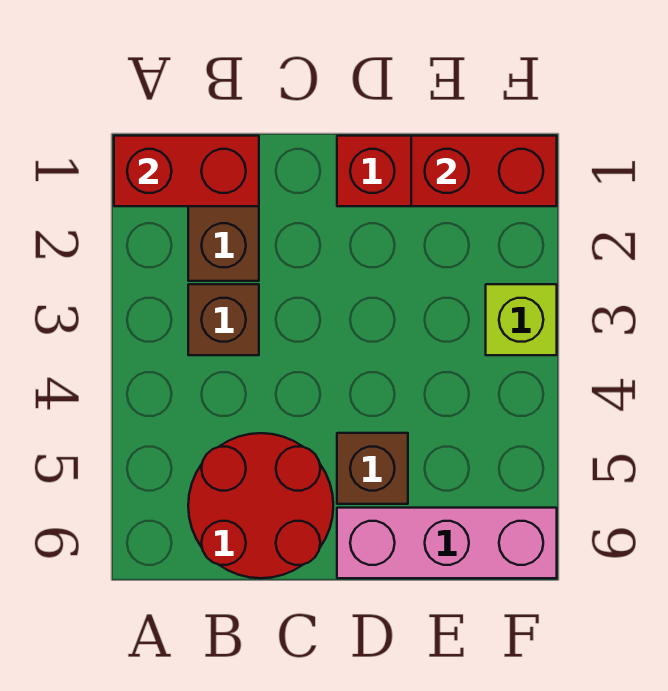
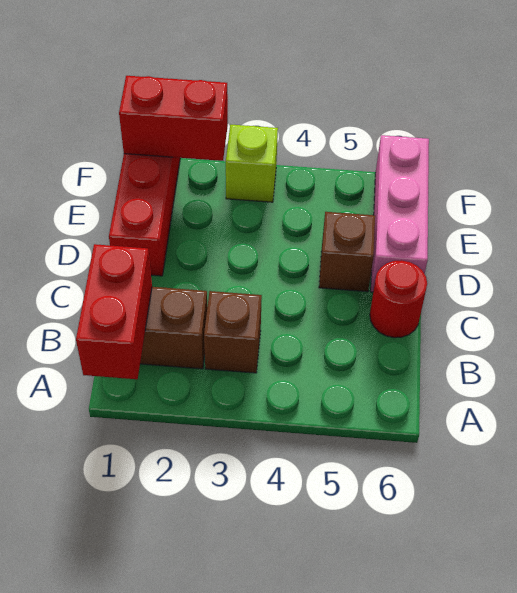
red 2x2 round brick [188,433,333,578] -> red 1x1 round brick [370,260,427,338]
red 1x2 brick [411,136,557,206] -> red 1x2 brick turned to [119,76,228,161]

